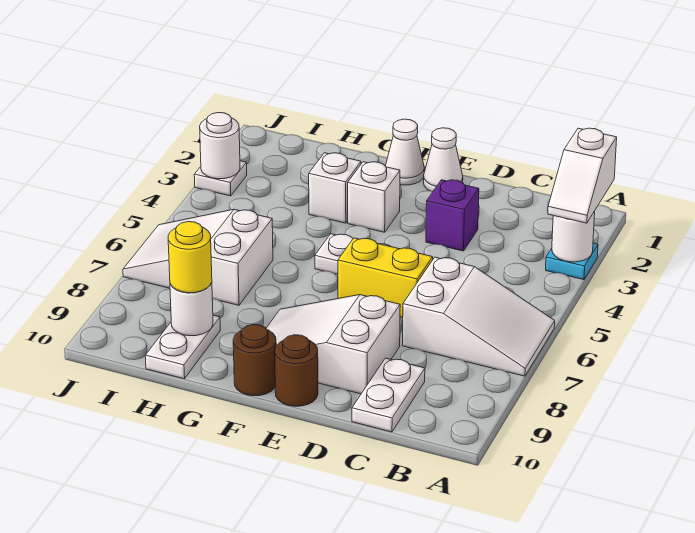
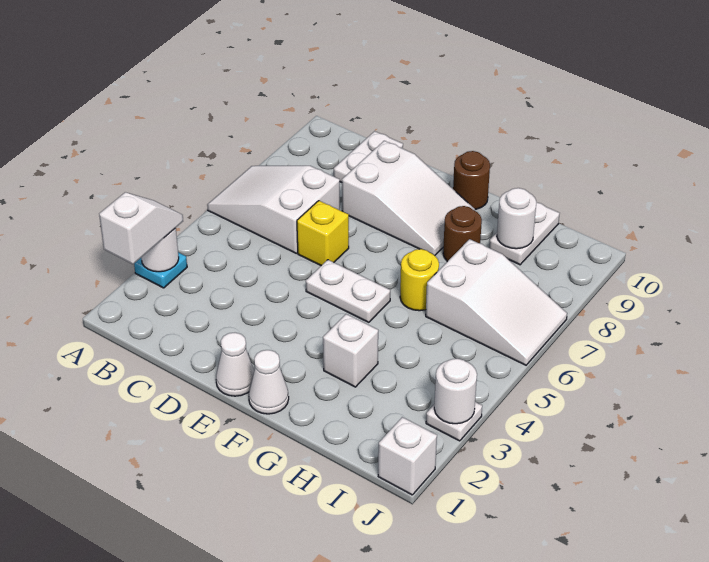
purple 1x1 brick [426,180,479,251] -> none
yellow 1x2 brick [338,238,433,318] -> yellow 1x1 brick [297,201,349,266]
brown 1x1 round brick [275,335,318,406] -> brown 1x1 round brick moved to [443,206,482,262]
white 1x1 brick [348,162,400,232] -> white 1x1 brick moved to [378,417,437,495]
yellow 1x1 round brick [168,222,212,293] -> yellow 1x1 round brick moved to [400,249,439,311]

